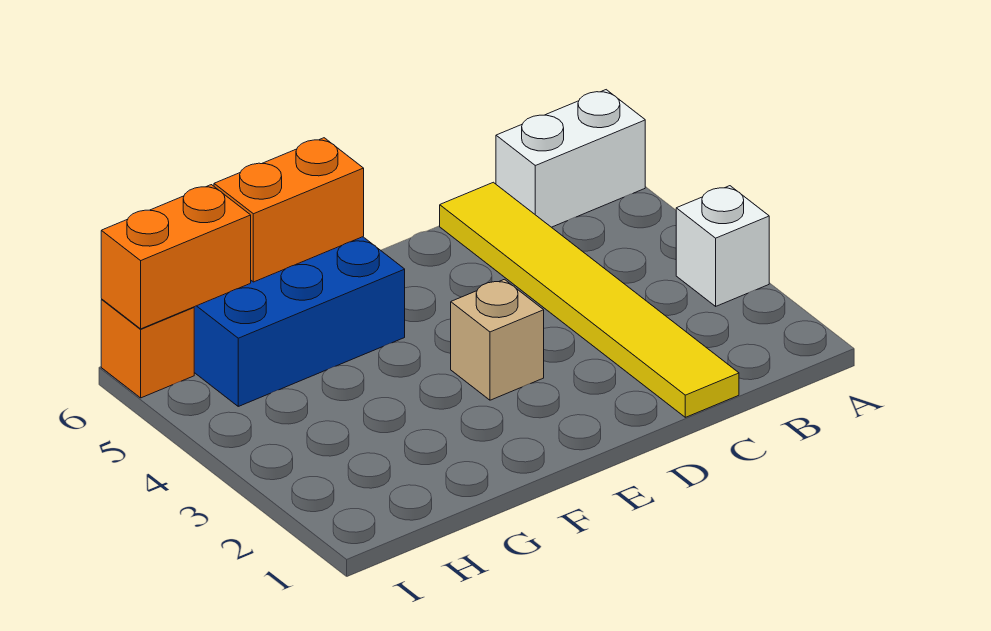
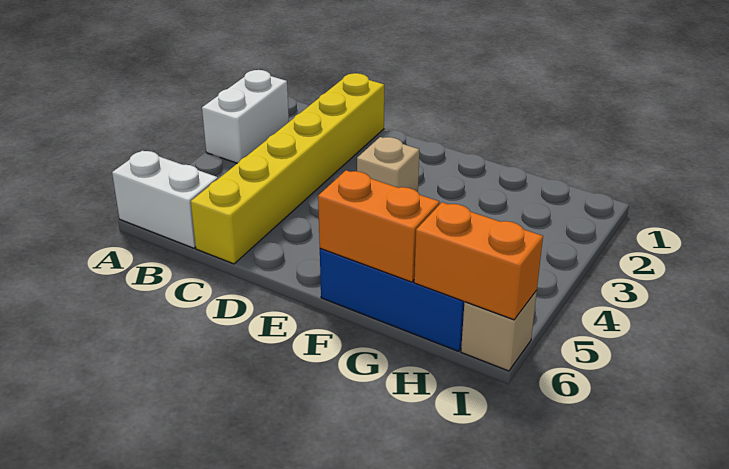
white 1x1 brick [676,186,769,306] -> white 1x2 brick [202,70,289,163]
yellow 1x6 tile [440,182,739,417] -> yellow 1x6 brick [191,73,384,264]
orange 1x1 brick [101,300,194,398] -> tan 1x1 brick [461,290,537,371]

